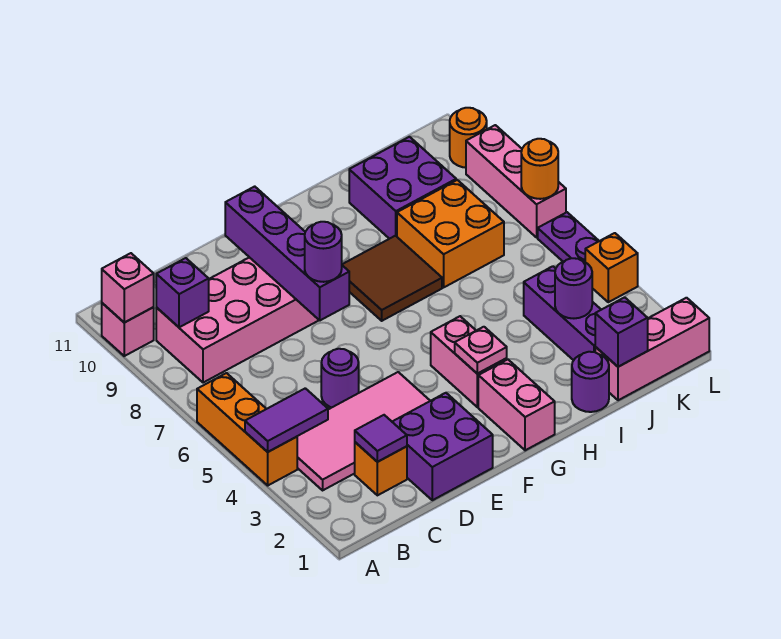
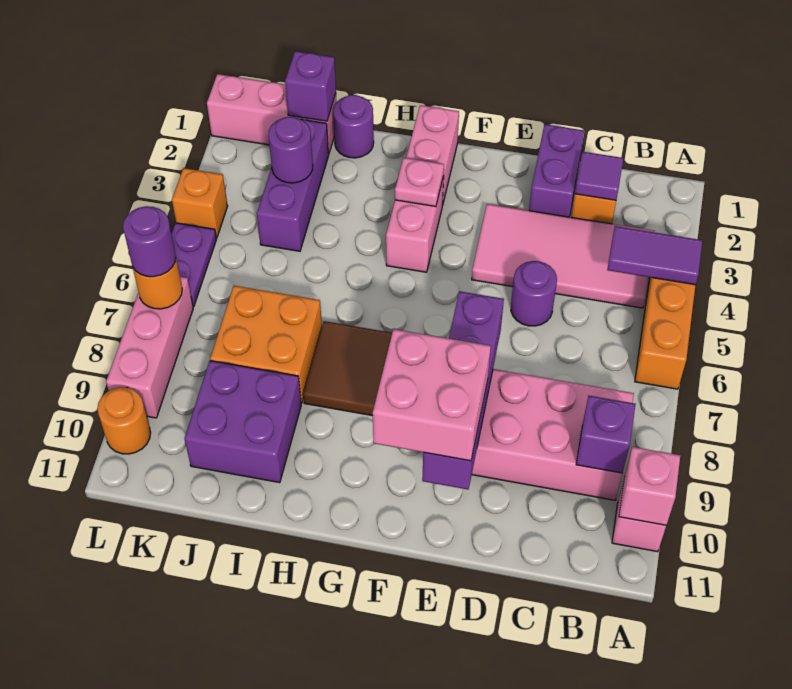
purple 2x2 brick [392,393,493,500] -> purple 1x2 brick [529,124,584,217]
purple 1x1 round brick [305,222,342,282] -> purple 1x1 round brick moved to [123,206,176,277]
none -> pink 2x2 brick [373,329,491,461]

